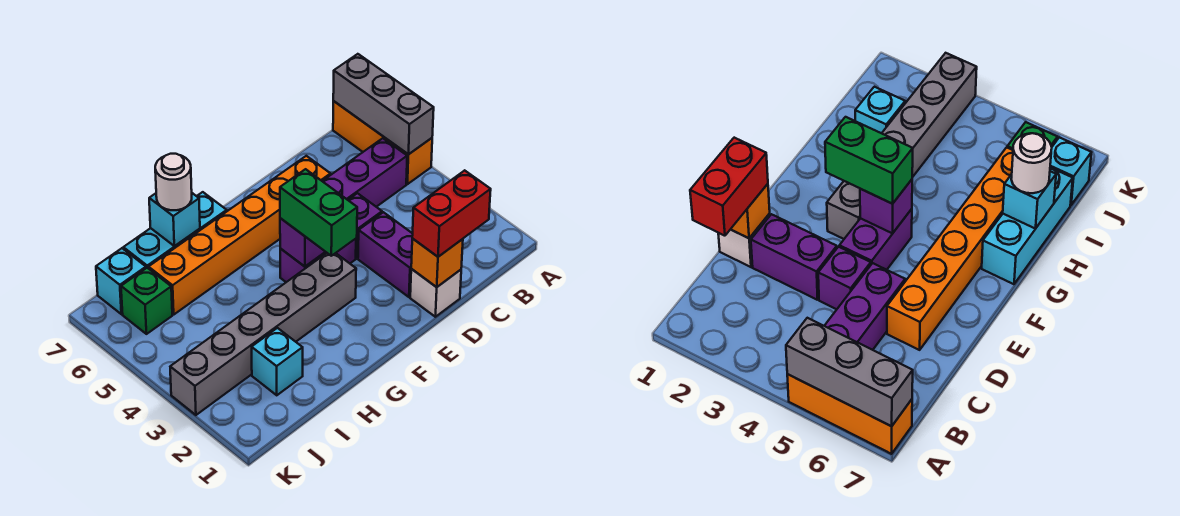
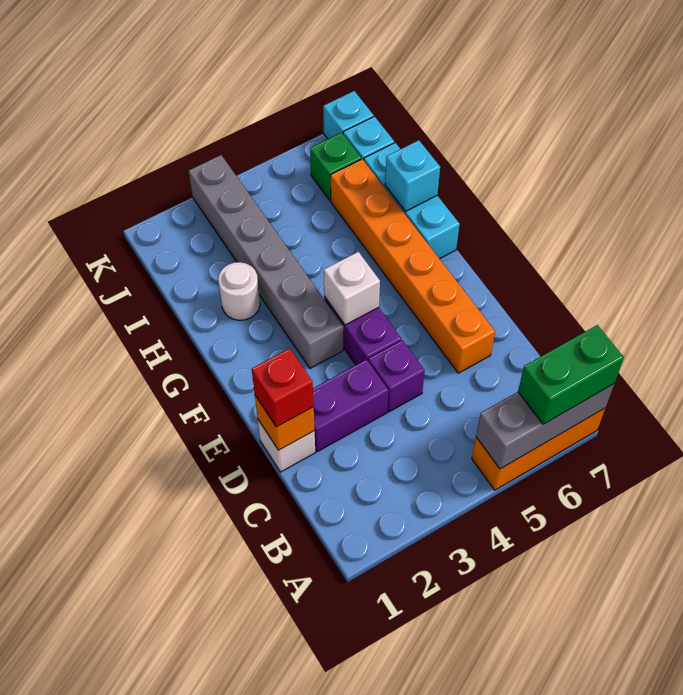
purple 1x3 brick [323,138,407,207] -> none
red 1x2 brick [412,170,491,257] -> red 1x1 brick [252,348,314,427]
green 1x2 brick [280,169,357,256] -> green 1x2 brick moved to [518,325,624,424]
purple 1x1 brick [280,218,325,266] -> white 1x1 brick [324,252,380,325]
white 1x1 round brick [155,154,192,210] -> white 1x1 round brick moved to [218,262,260,320]
cyan 1x1 brick [252,328,303,395] -> cyan 1x1 brick moved to [323,91,374,139]

